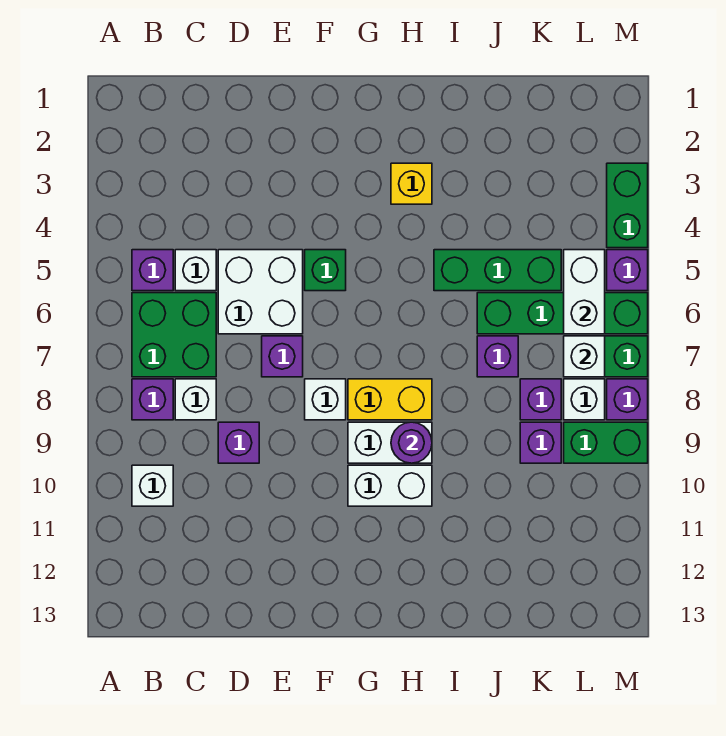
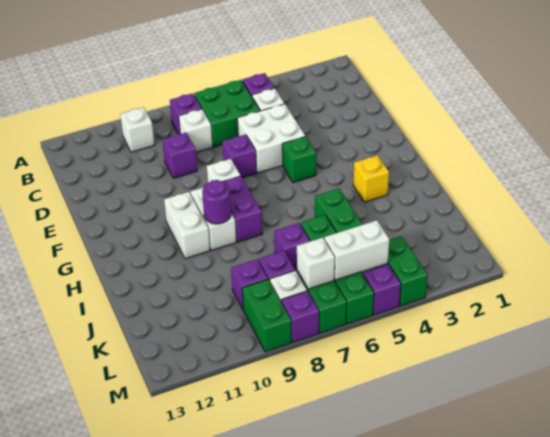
yellow 1x2 brick [348,379,432,420] -> purple 1x2 brick [223,176,262,242]
green 1x2 brick [607,163,648,248] -> green 1x2 brick turned to [376,236,428,306]

